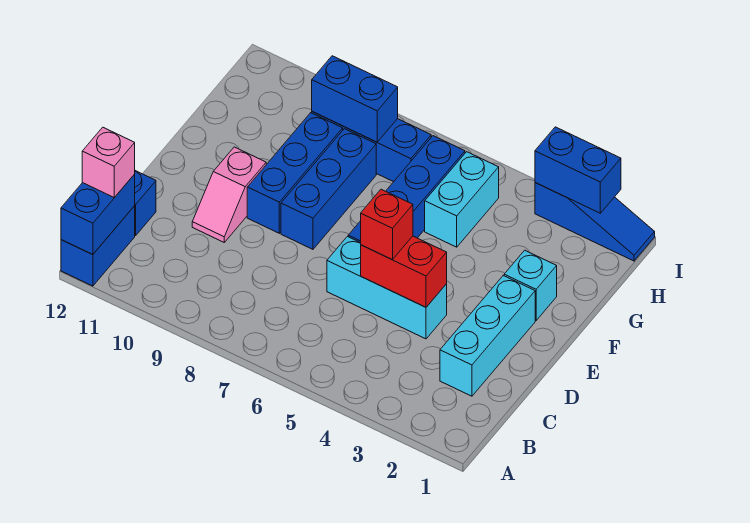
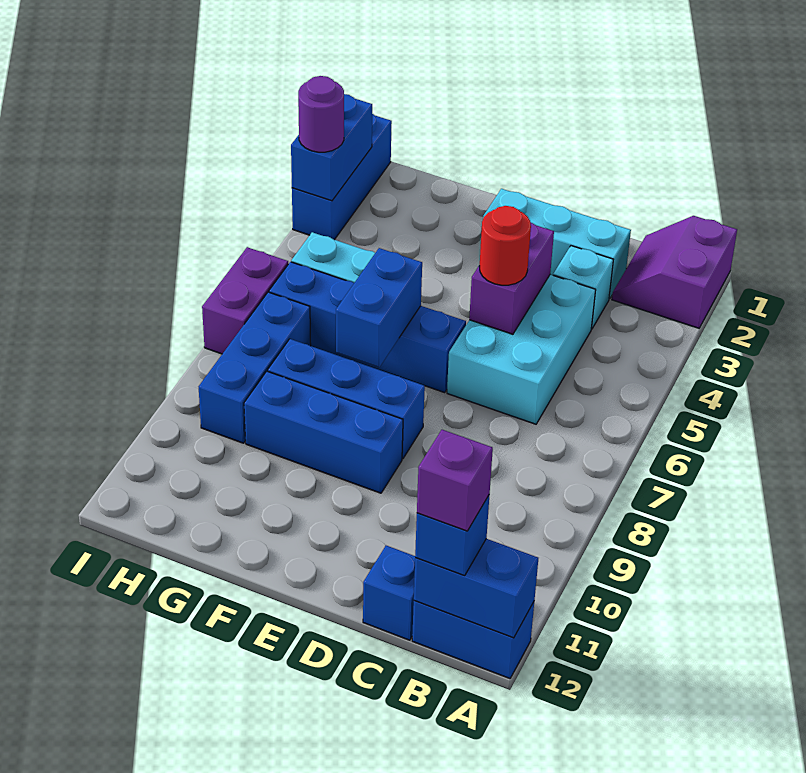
none -> purple 2x2 slope [612,216,737,328]
pink 1x1 brick [82,127,135,197] -> blue 1x1 brick [415,494,490,576]
none -> purple 1x1 brick [417,430,493,531]
cyan 1x3 brick [327,237,447,339] -> cyan 2x3 brick [447,275,596,424]
red 1x2 brick [361,236,447,307] -> purple 1x2 brick [469,222,554,334]
red 1x1 brick [361,189,413,260] -> red 1x1 round brick [480,206,531,285]
pink 1x2 slope [192,147,266,242] -> none
cyan 1x1 brick [504,250,557,320] -> cyan 1x1 brick moved to [553,246,613,329]
blue 1x2 brick [312,56,398,142] -> blue 1x2 brick moved to [336,248,422,367]
blue 1x3 slope [535,183,655,261] -> blue 1x3 brick [292,114,392,240]
none -> purple 1x1 round brick [298,76,344,152]
none -> purple 1x2 brick [202,247,288,354]

